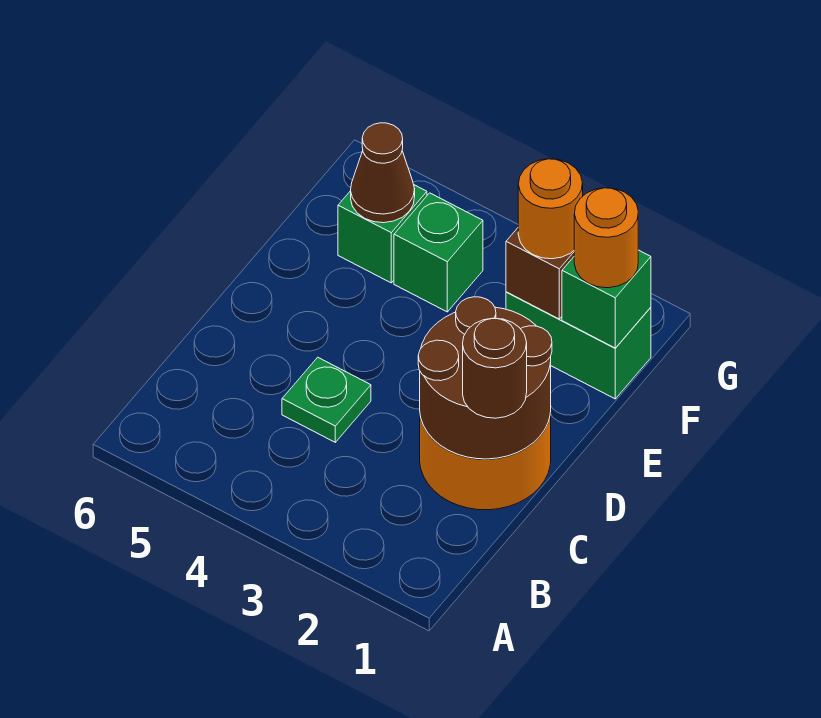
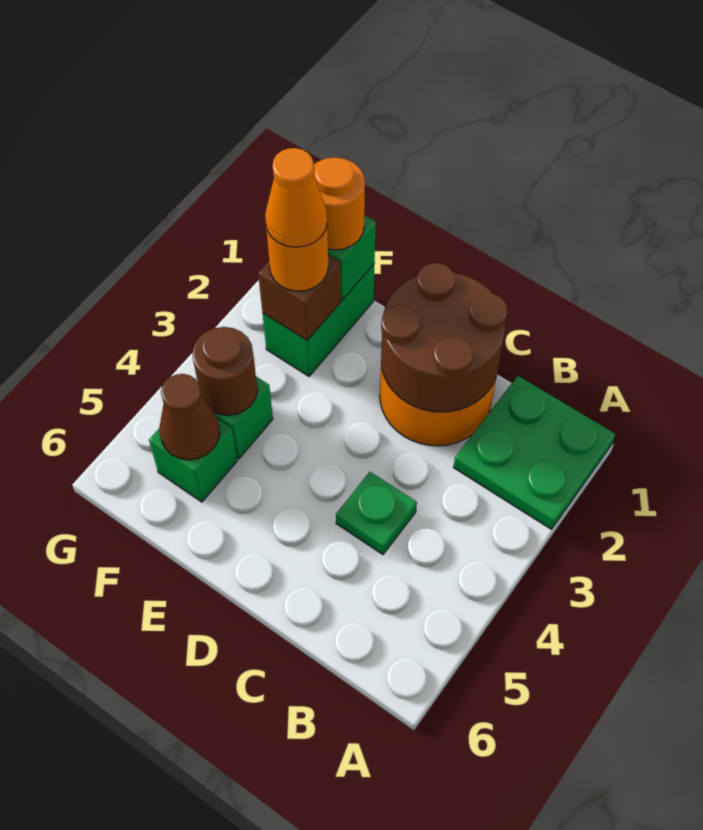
none -> green 2x2 plate [453,376,615,529]
brown 1x1 round brick [463,318,527,418] -> brown 1x1 round brick moved to [192,327,258,415]
none -> orange 1x1 cone [265,148,327,247]

